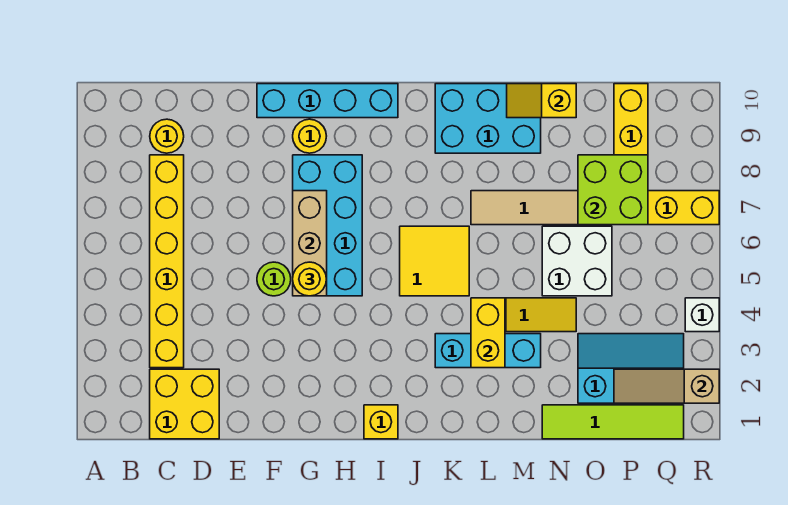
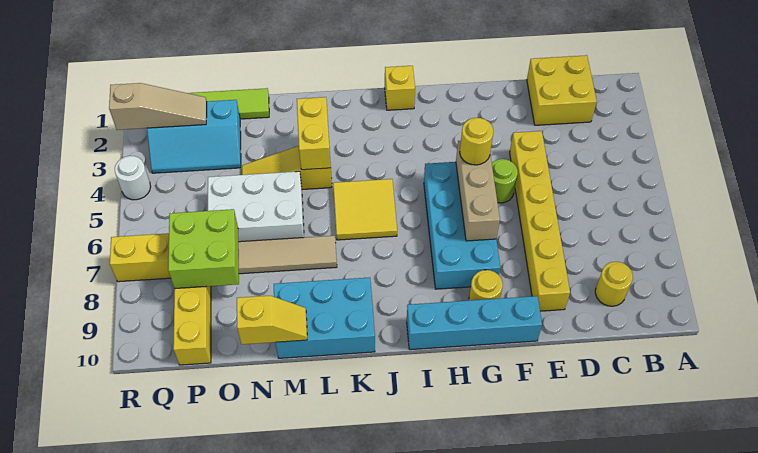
yellow 1x6 brick [150,155,184,368] -> yellow 1x6 brick moved to [510,131,570,311]
cyan 1x3 brick [435,334,541,368] -> none
white 2x2 brick [542,226,612,296] -> white 2x3 brick [208,171,304,242]
white 1x1 brick [685,298,719,332] -> white 1x1 round brick [115,156,151,200]

